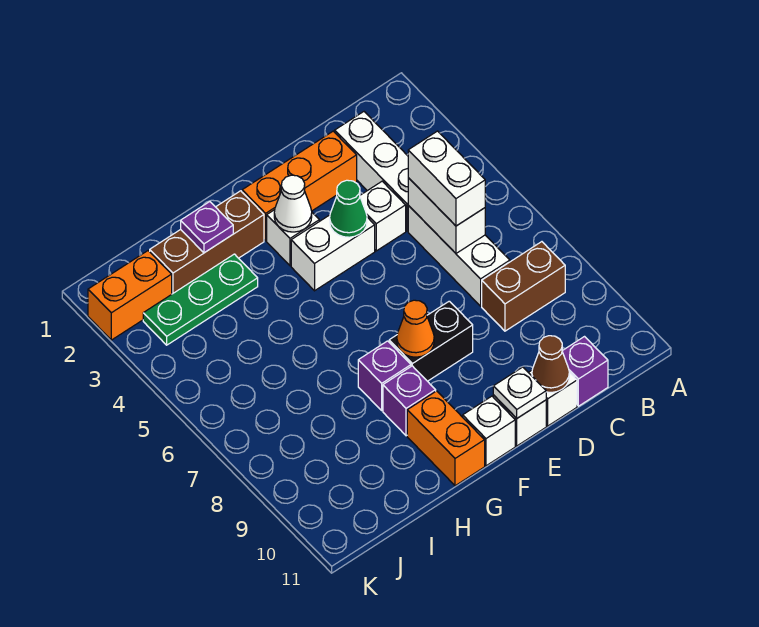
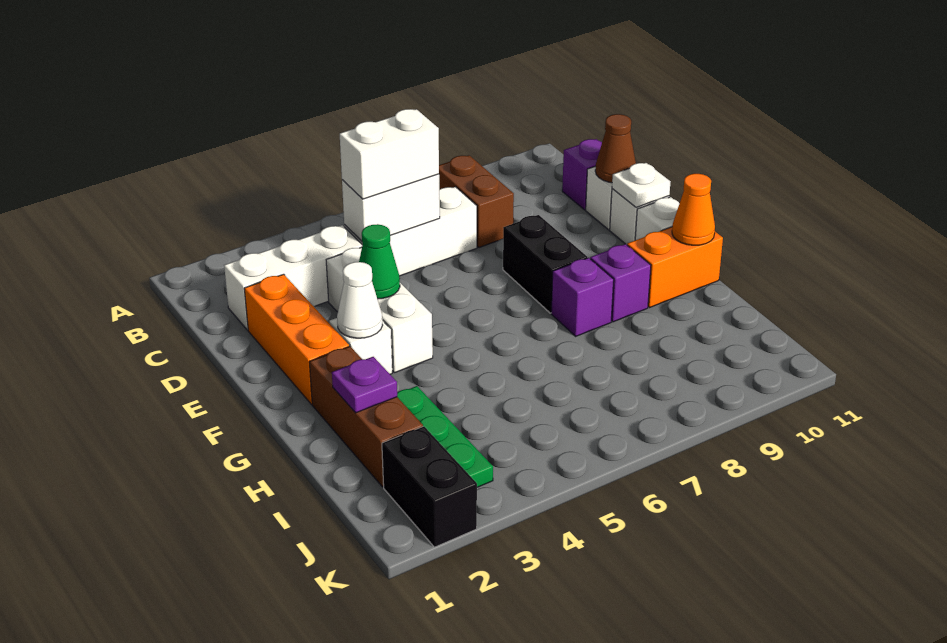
orange 1x1 cone [397,300,434,357] -> orange 1x1 cone moved to [672,174,715,245]
orange 1x2 brick [88,251,172,340] -> black 1x2 brick [382,426,477,547]

